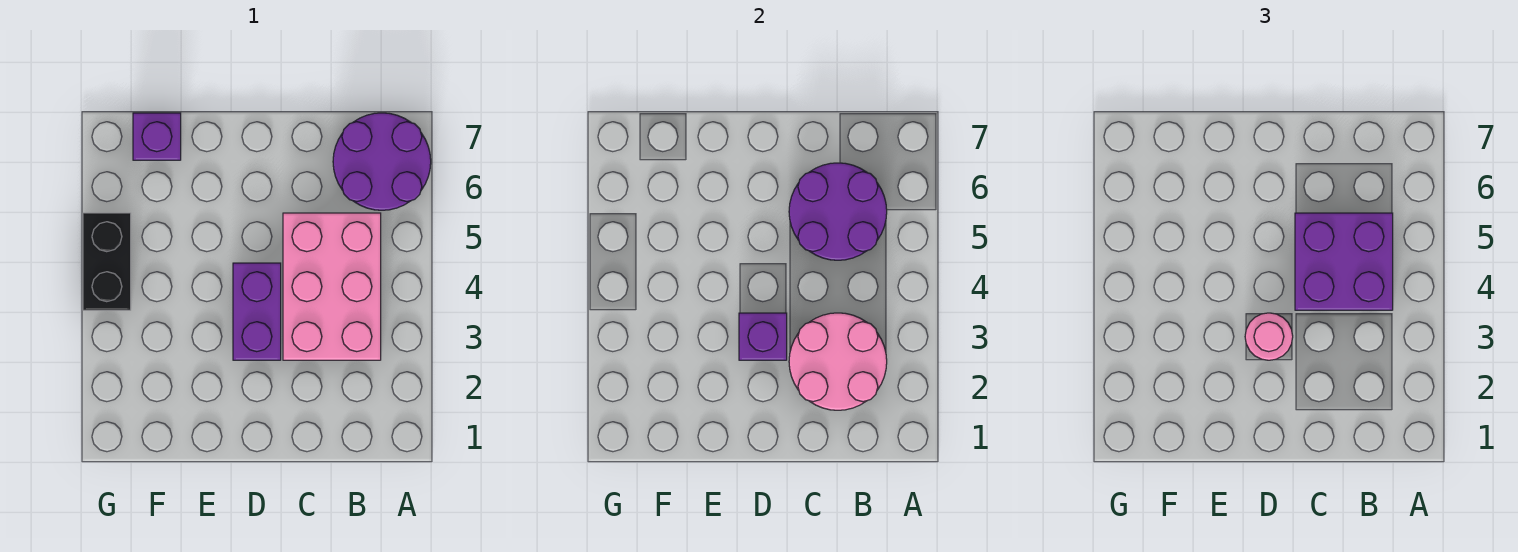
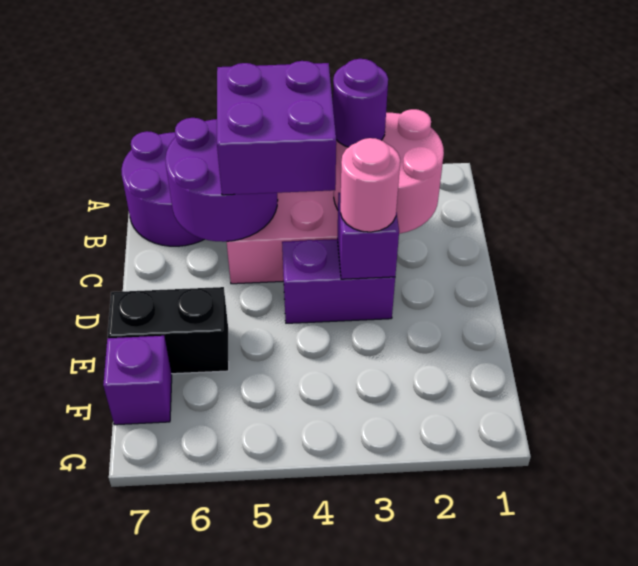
none -> purple 1x1 round brick [333,59,388,147]
black 1x2 brick [83,213,131,310] -> black 1x2 brick moved to [108,287,229,374]

